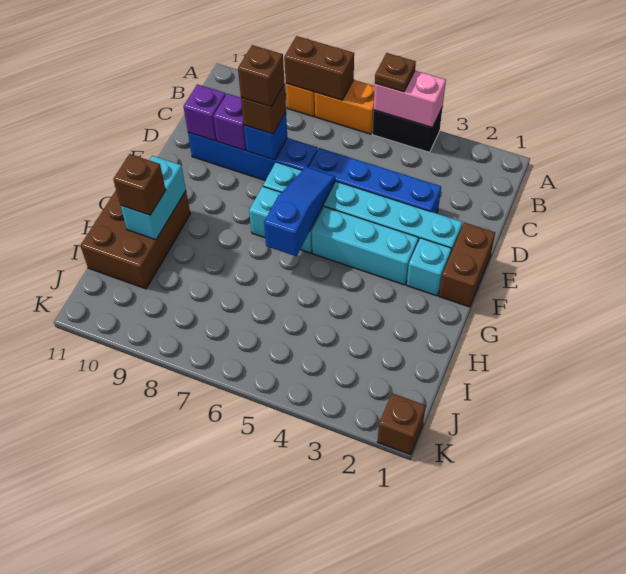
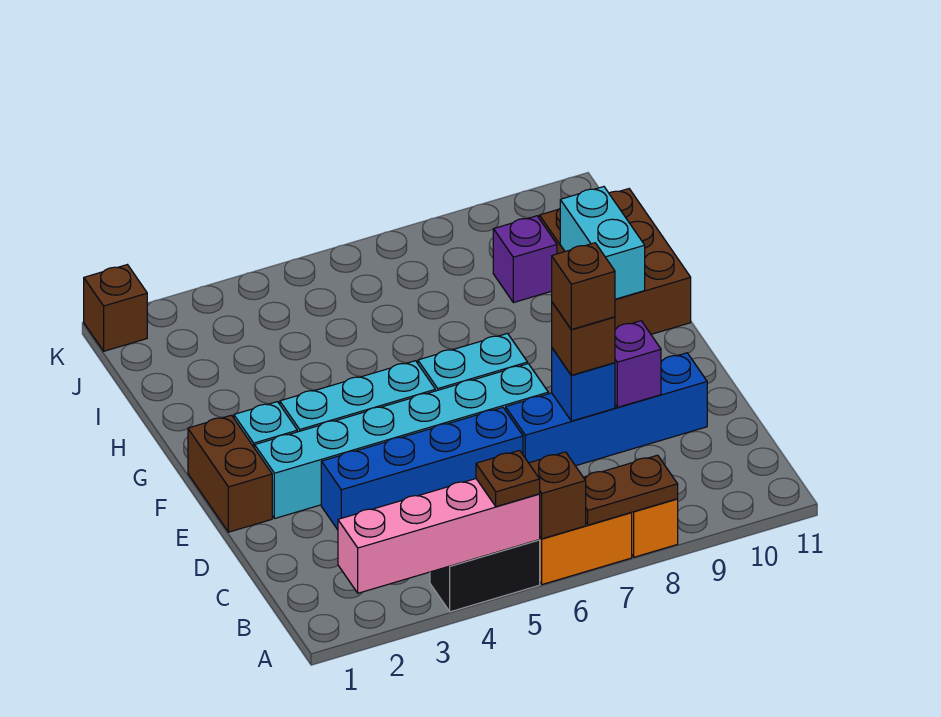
pink 1x2 brick [374,71,446,128] -> pink 1x4 brick [338,479,540,593]
brown 1x2 brick [284,36,354,100] -> brown 1x2 plate [583,455,678,525]
purple 1x1 brick [183,84,226,141] -> purple 1x1 brick moved to [493,216,557,303]
blue 1x3 slope [264,167,335,256] -> none
brown 1x1 brick [113,154,166,215] -> brown 1x1 brick moved to [529,452,586,539]

